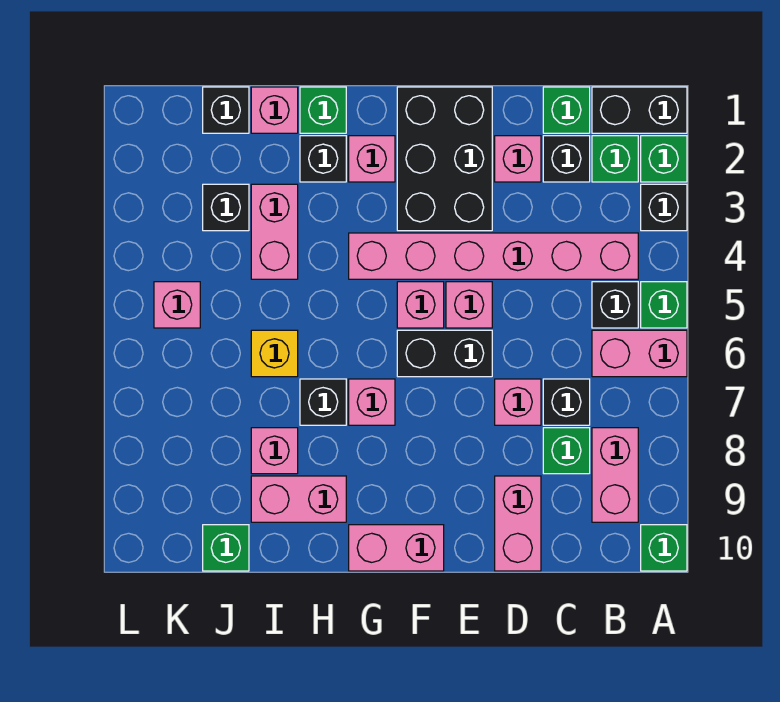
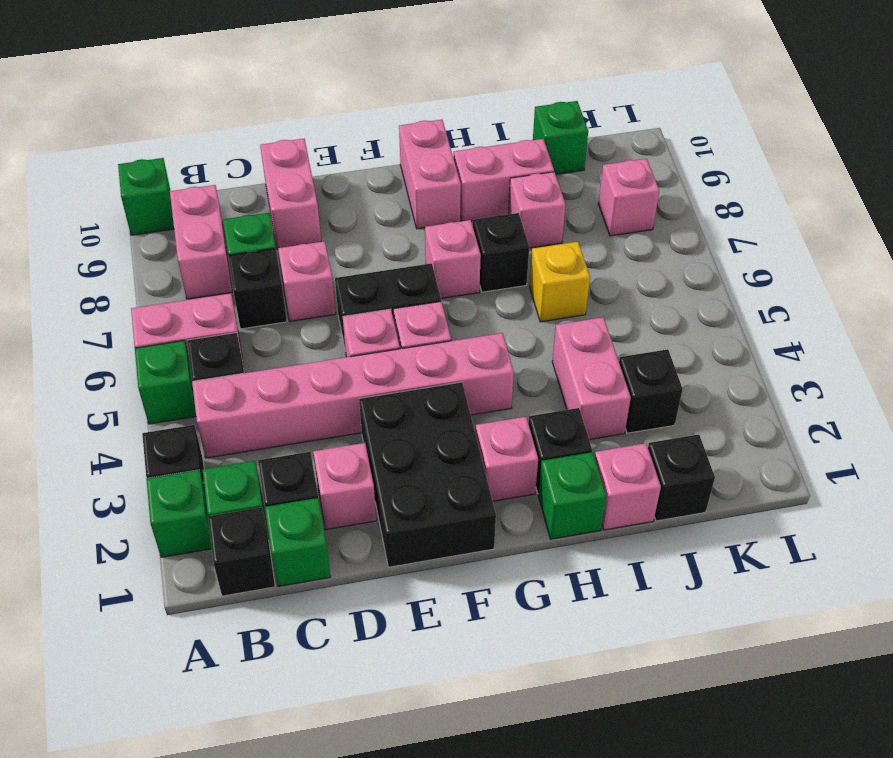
black 1x2 brick [592,87,687,133] -> black 1x1 brick [208,507,275,596]
pink 1x2 brick [349,525,444,571] -> pink 1x2 brick turned to [399,120,461,229]
pink 1x1 brick [154,282,200,328] -> pink 1x1 brick moved to [598,159,659,236]

